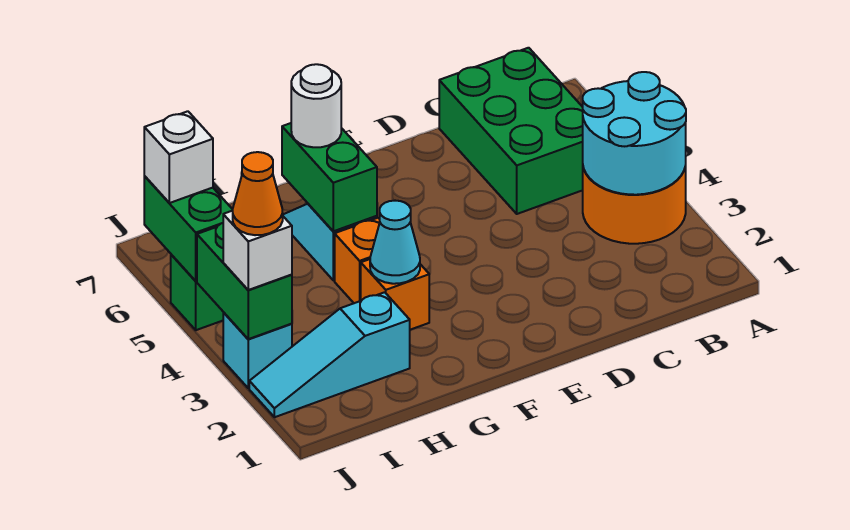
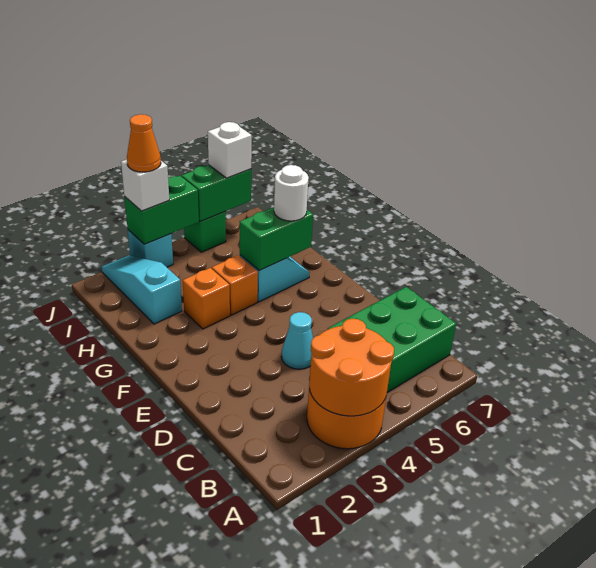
cyan 2x2 round brick [583,72,686,195] -> orange 2x2 round brick [309,319,394,416]
cyan 1x1 cone [370,201,420,284] -> cyan 1x1 cone moved to [281,312,313,369]

